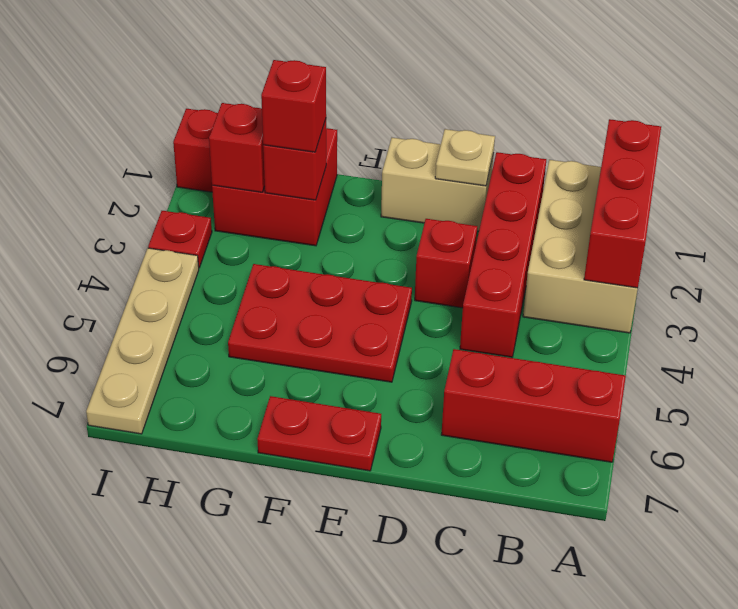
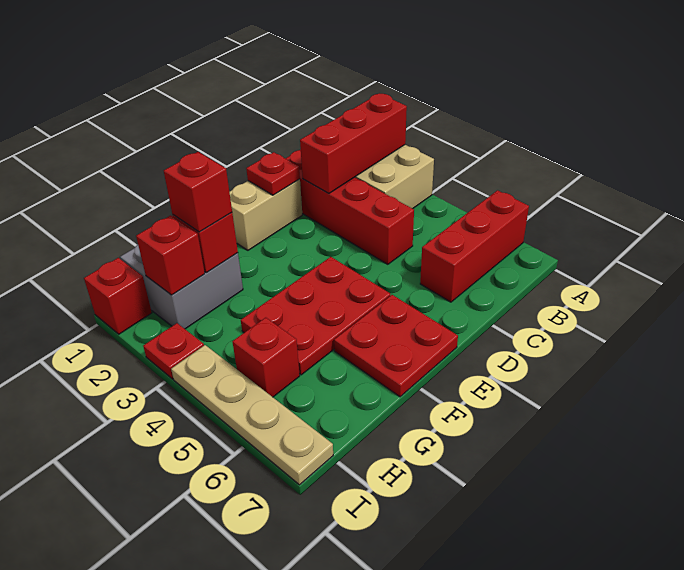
red 1x3 brick [584,119,661,288] -> red 1x3 brick turned to [300,94,407,194]
tan 1x1 plate [435,129,495,186] -> red 1x1 plate [246,152,300,195]
red 1x1 brick [415,219,477,308] -> red 1x1 brick moved to [232,318,300,397]
red 1x2 plate [257,396,381,471] -> red 2x2 plate [334,295,458,397]
red 2x2 brick [212,128,337,246] -> grey 2x2 brick [120,245,243,329]

